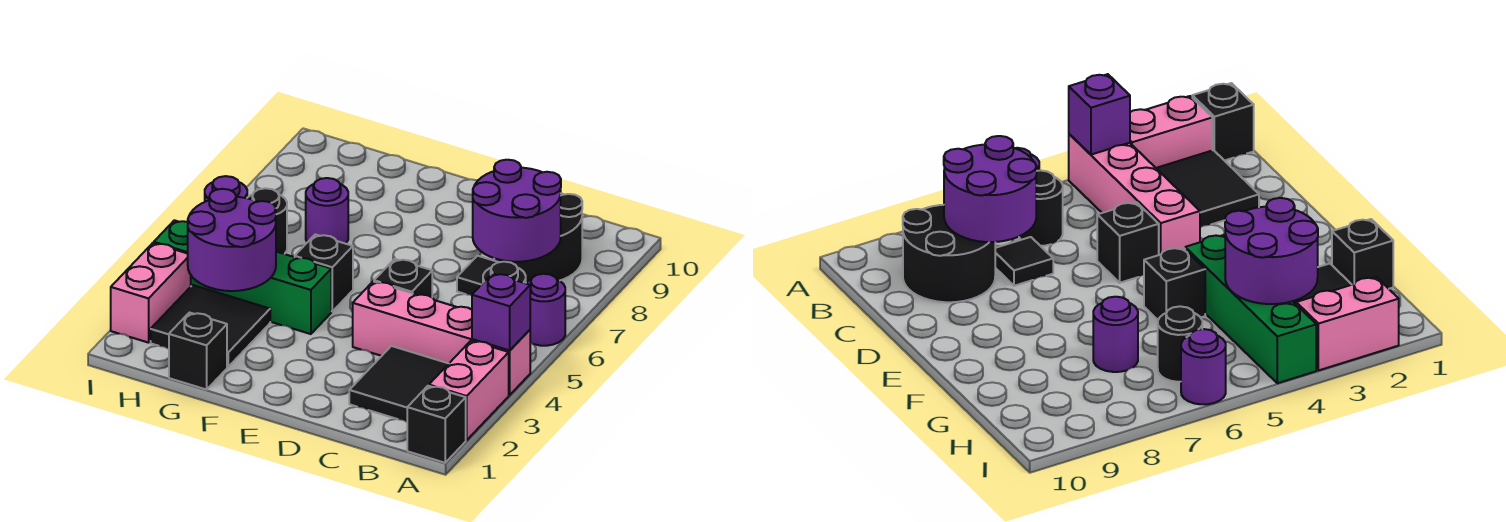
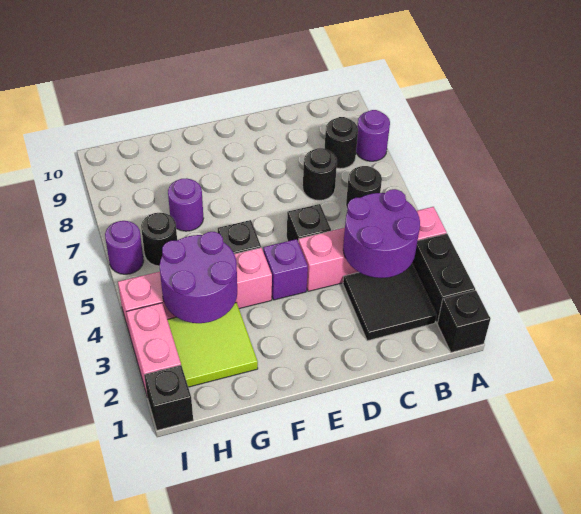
pink 1x2 brick [429,341,509,440] -> black 1x2 brick [412,234,475,323]
purple 1x1 brick [472,273,530,350] -> purple 1x1 brick moved to [263,239,308,300]
purple 1x1 round brick [526,274,565,346] -> purple 1x1 round brick moved to [356,110,390,161]
purple 2x2 round brick [473,160,561,262] -> purple 2x2 round brick moved to [343,189,420,278]
black 2x2 round brick [494,193,582,283] -> black 1x1 round brick [324,117,358,169]
black 1x1 tile [457,256,498,295] -> black 1x1 round brick [303,148,337,200]
green 1x4 brick [154,220,331,334] -> pink 1x4 brick [118,248,272,334]
black 1x1 brick [169,313,227,390] -> black 1x1 brick moved to [144,365,193,430]
black 2x2 tile [151,285,270,367] -> lime 2x2 tile [167,303,258,387]

